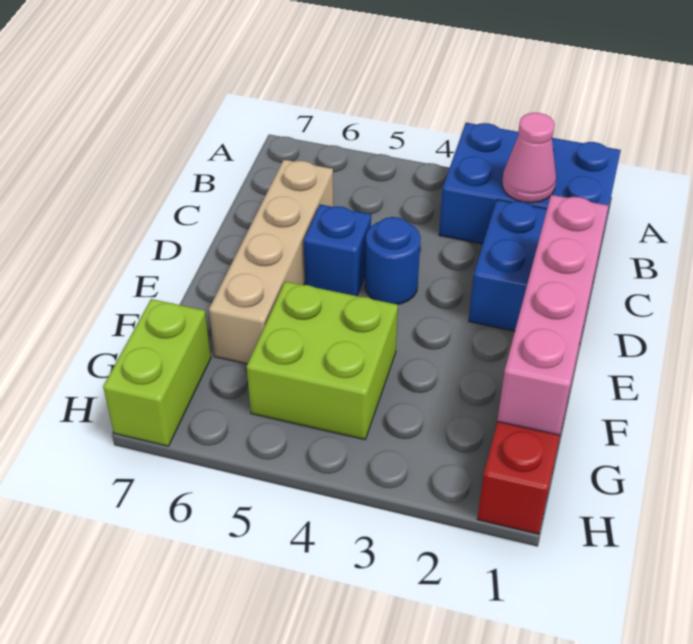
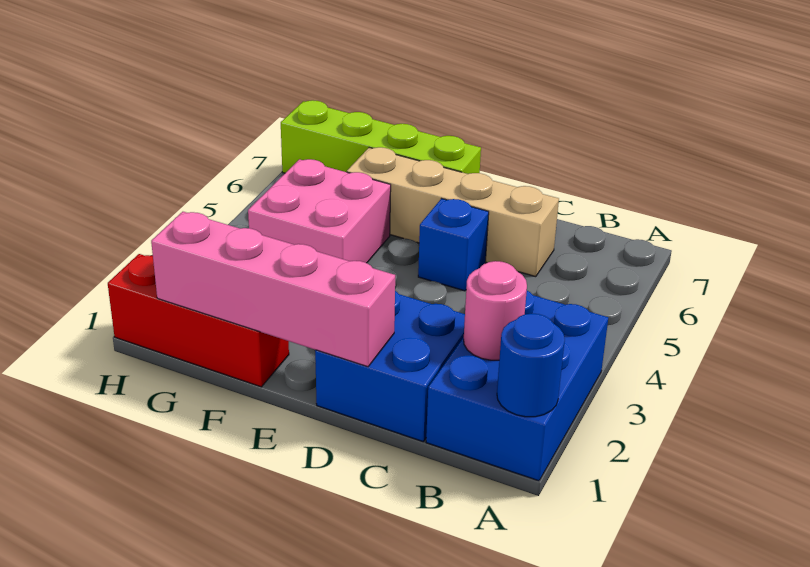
pink 1x1 cone [502,113,556,203] -> pink 1x1 round brick [464,261,527,360]
blue 1x1 round brick [365,217,421,304] -> blue 1x1 round brick moved to [497,313,565,417]
lime 2x2 brick [247,281,398,440] -> pink 2x2 brick [248,159,391,263]
lime 1x2 brick [103,299,211,446] -> lime 1x4 brick [281,100,481,174]

